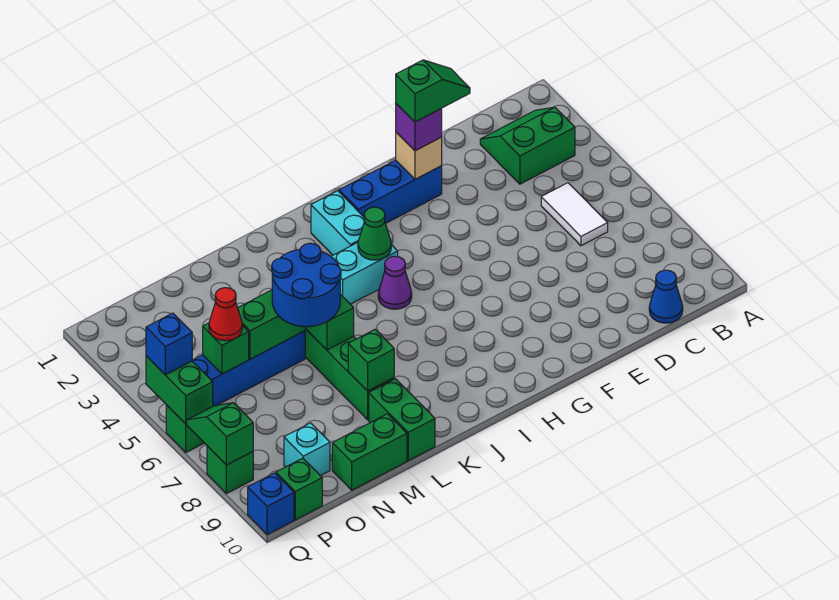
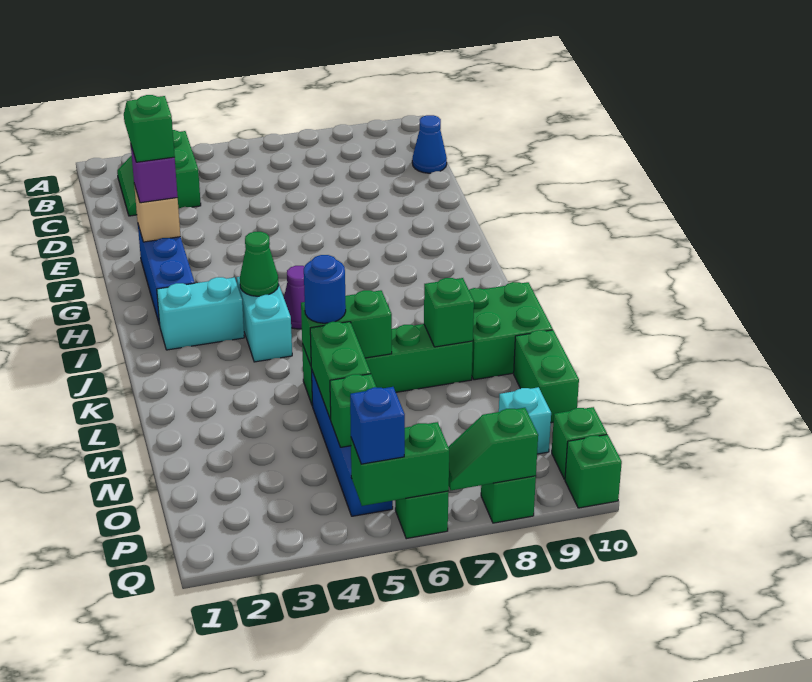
white 1x2 tile [541,183,608,246] -> none
blue 2x2 round brick [272,243,341,327] -> blue 1x1 round brick [304,255,346,323]
green 1x2 brick [369,379,435,461] -> green 2x2 brick [469,282,553,380]
red 1x1 cone [209,288,242,341] -> none
blue 1x1 brick [248,473,294,535] -> green 1x1 brick [565,435,622,508]

